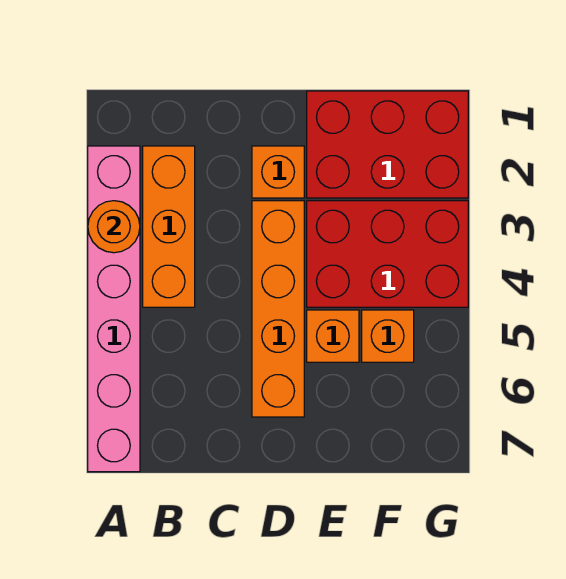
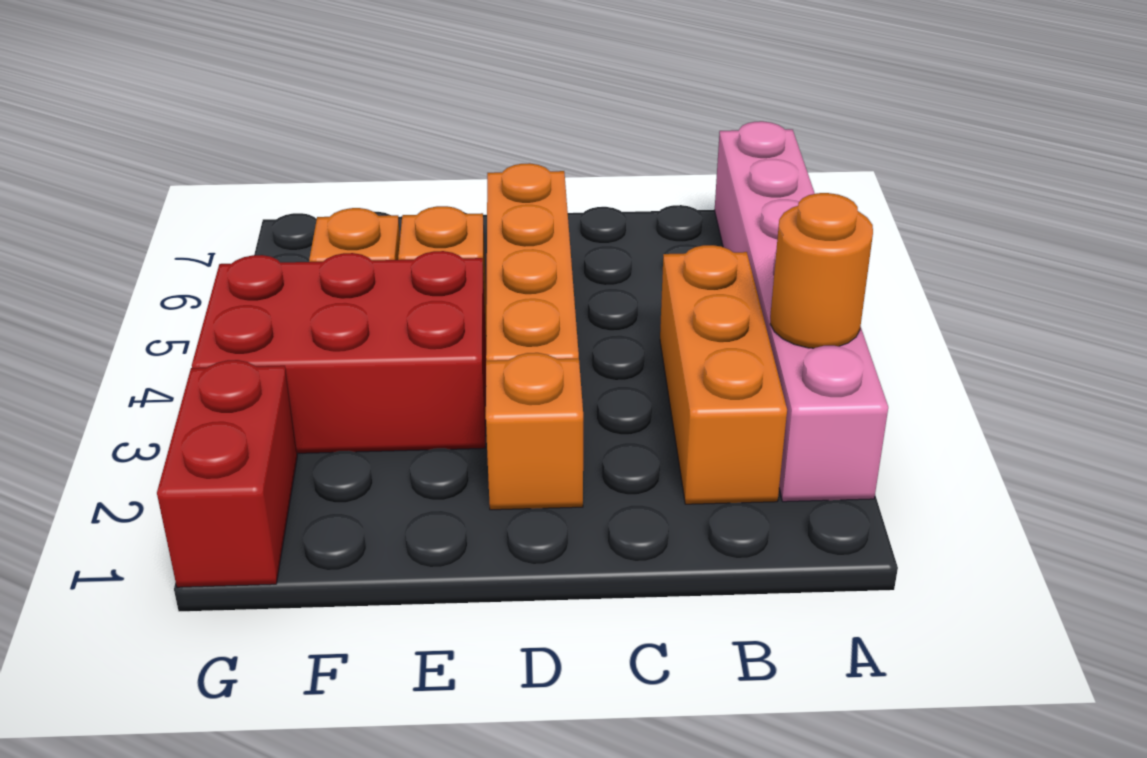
red 2x3 brick [307,91,468,198] -> red 1x2 brick [157,360,297,587]

